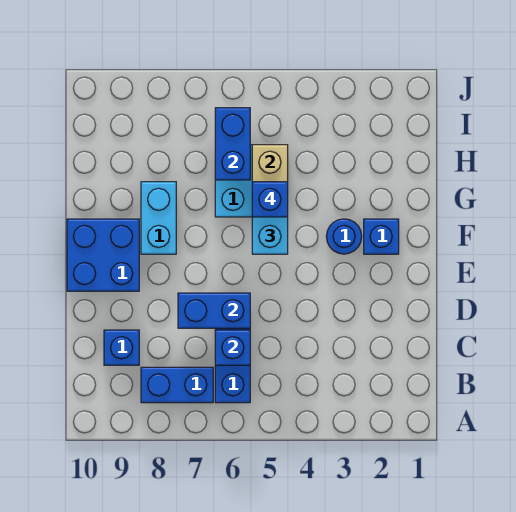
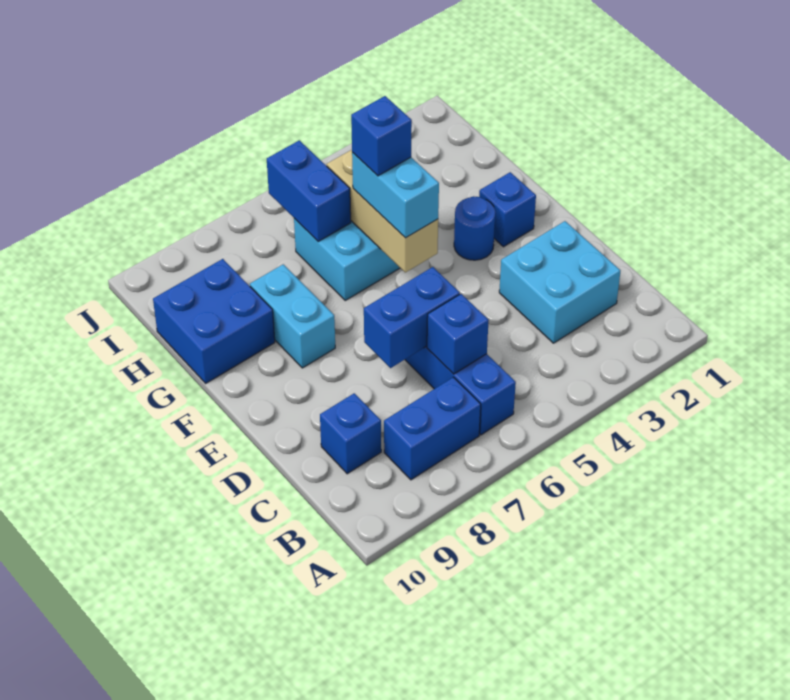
none -> cyan 2x2 brick [499,221,620,343]
blue 2x2 brick [67,219,139,291] -> blue 2x2 brick moved to [153,259,275,383]

